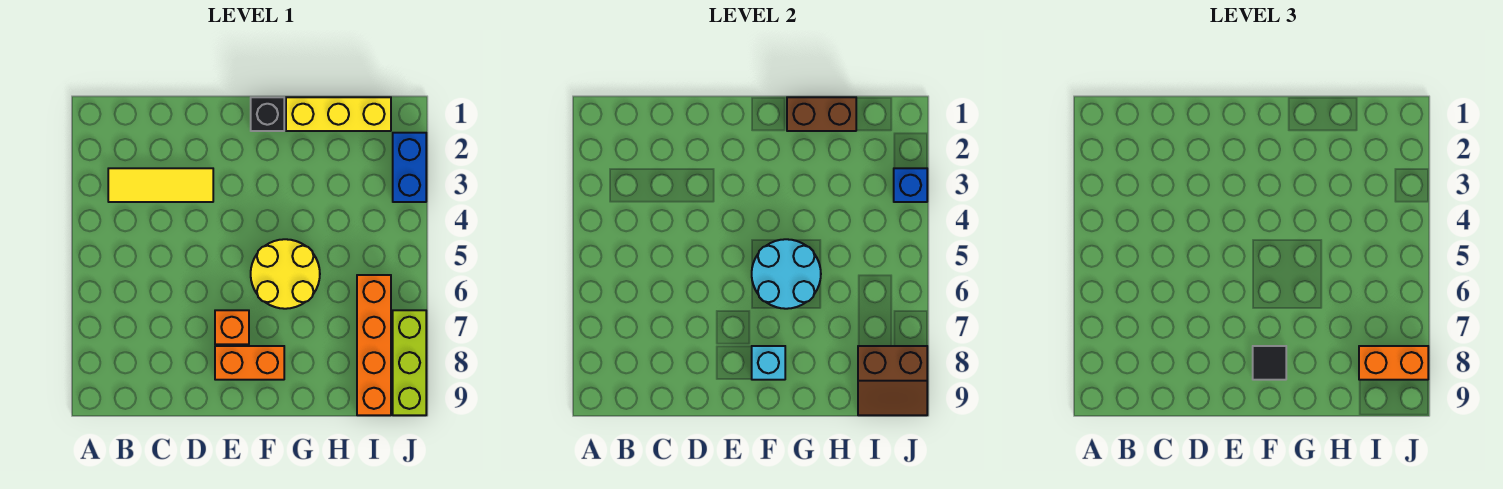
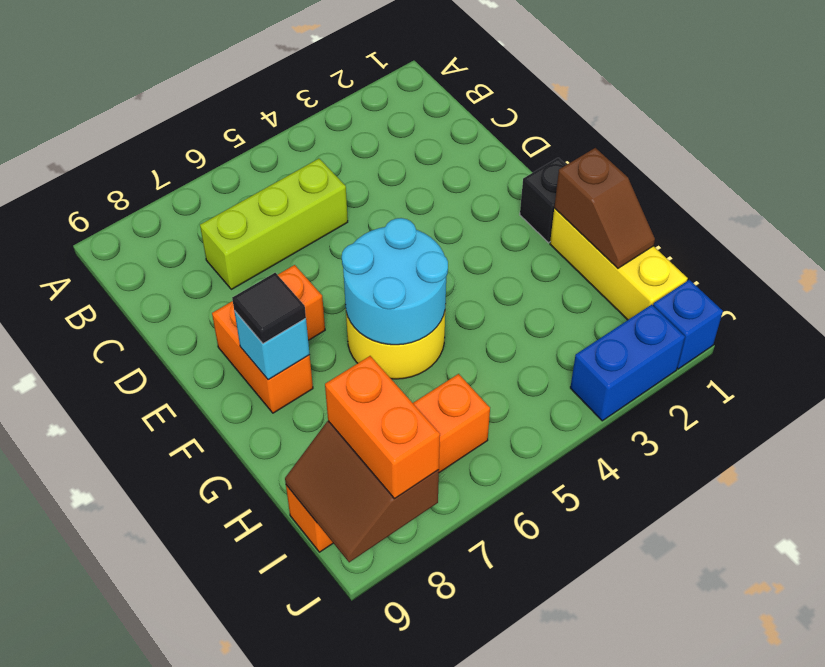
yellow 1x3 tile [108,168,213,202] -> none
brown 1x2 brick [787,97,856,131] -> brown 1x2 slope [554,148,655,268]
blue 1x1 brick [894,168,927,202] -> blue 1x1 brick moved to [653,280,723,369]
lime 1x3 brick [393,310,426,415] -> lime 1x3 brick moved to [200,159,348,289]

